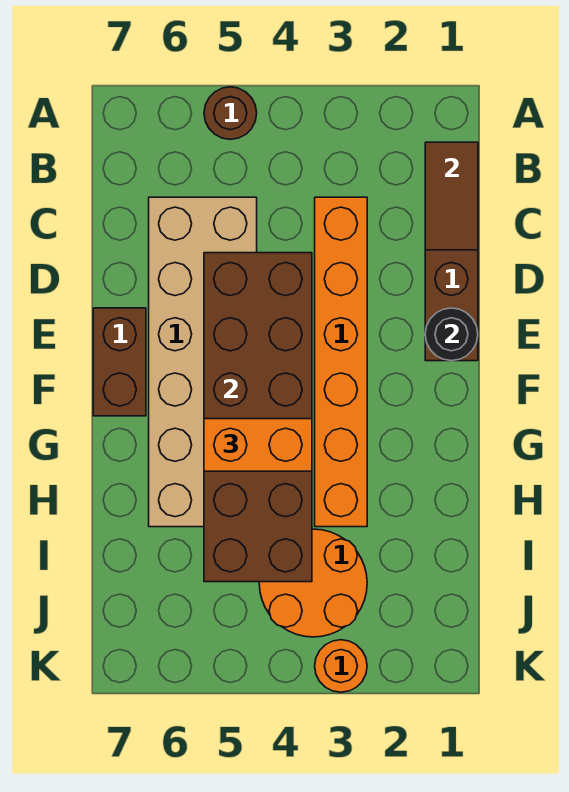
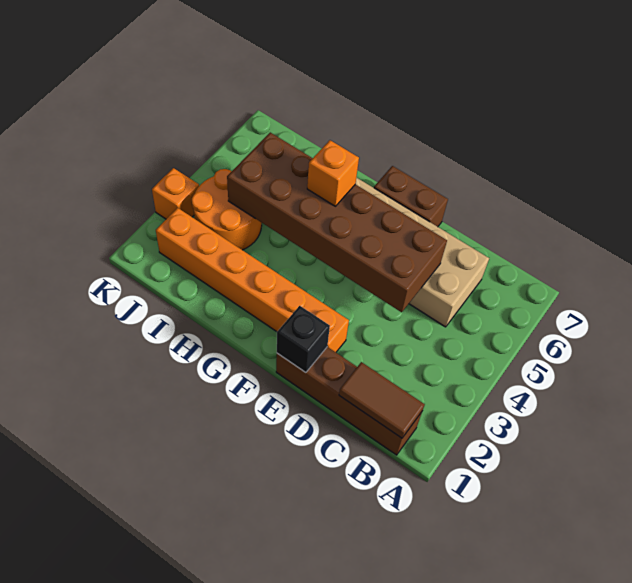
brown 1x1 round brick [204,87,257,139] -> none
orange 1x6 brick [315,197,367,527] -> orange 1x6 brick moved to [156,208,349,352]
black 1x1 round brick [425,308,478,361] -> black 1x1 brick [277,306,330,373]
orange 1x2 brick [204,419,312,471] -> orange 1x1 brick [307,140,359,206]
orange 1x1 round brick [315,640,367,692] -> orange 1x1 brick [152,168,199,219]

